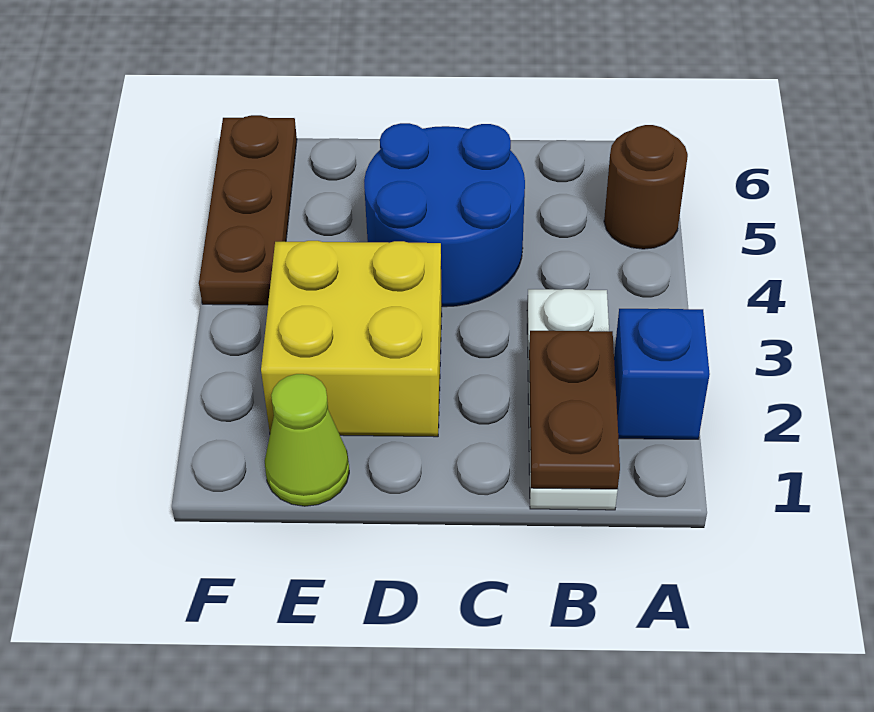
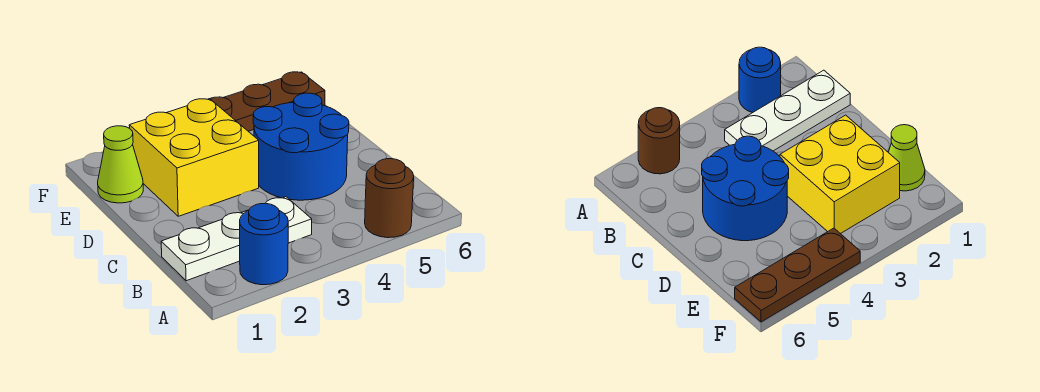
blue 1x1 brick [614,309,710,439] -> blue 1x1 round brick [240,203,288,285]
brown 1x2 plate [529,331,620,489] -> none

